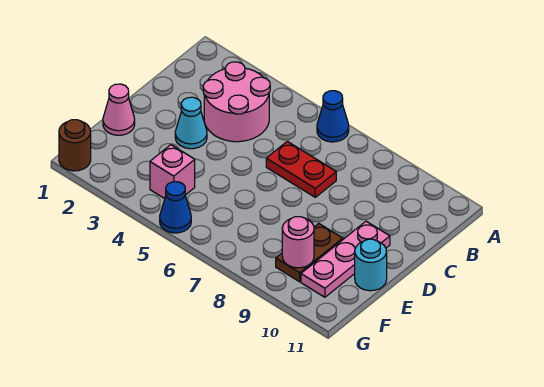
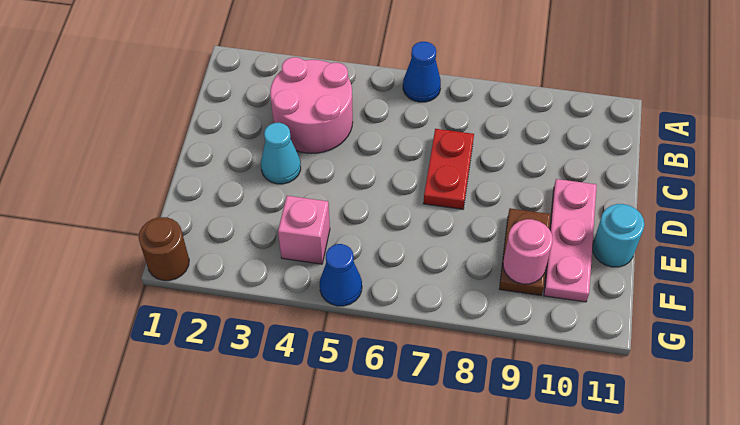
red 1x2 plate [266,141,336,197] -> red 1x2 plate turned to [423,129,474,209]
pink 1x1 cone [103,84,135,135] -> none

